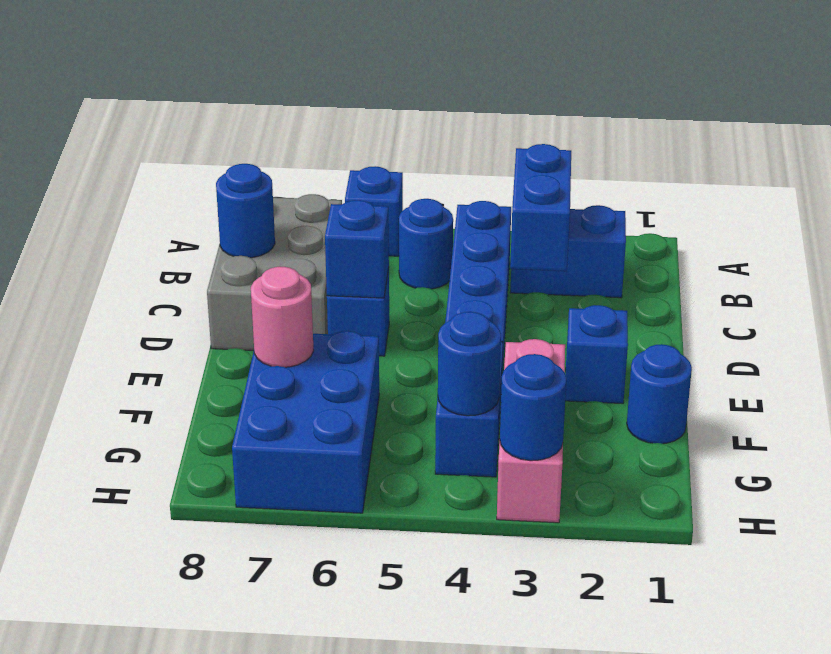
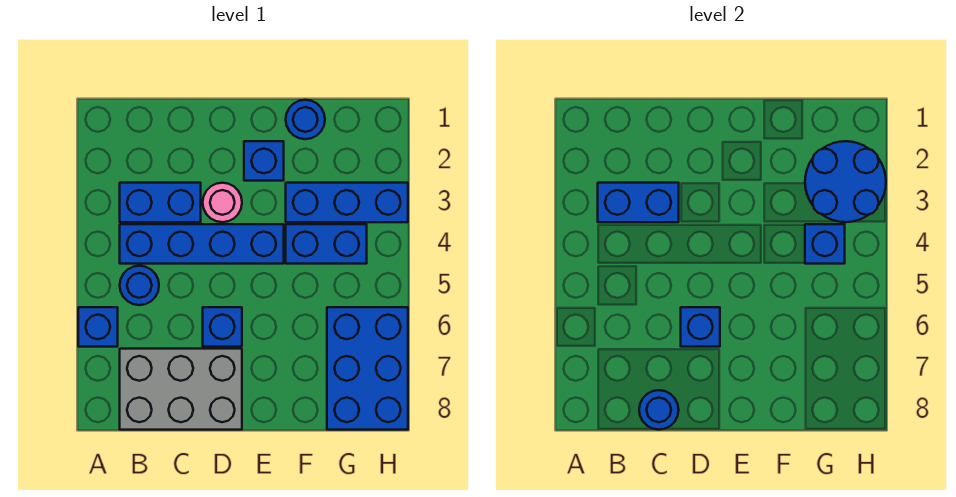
blue 1x2 brick [510,205,626,298] -> blue 1x2 brick turned to [120,183,201,222]
pink 1x3 brick [497,339,565,523] -> blue 1x3 brick [286,183,408,222]
blue 2x3 brick [232,331,379,513] -> blue 2x3 brick turned to [327,307,408,430]
pink 1x1 round brick [251,267,314,367] -> pink 1x1 round brick moved to [203,183,242,222]
blue 1x1 round brick [438,312,501,416] -> blue 1x1 brick [805,224,845,264]
blue 1x1 round brick [500,354,566,461] -> blue 2x2 round brick [805,141,886,222]

